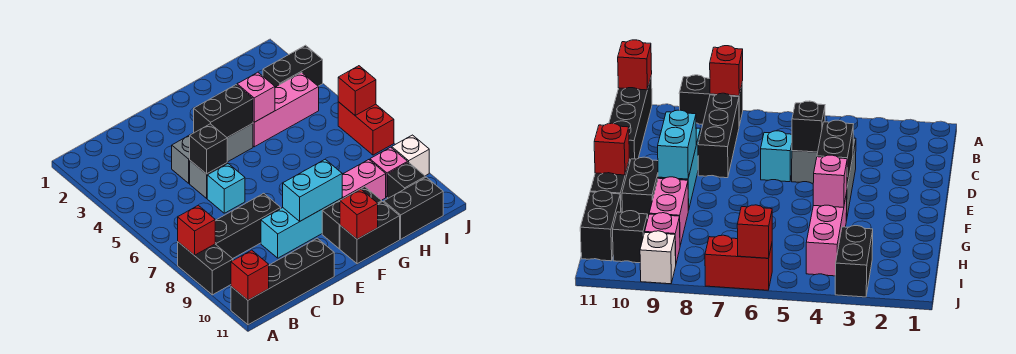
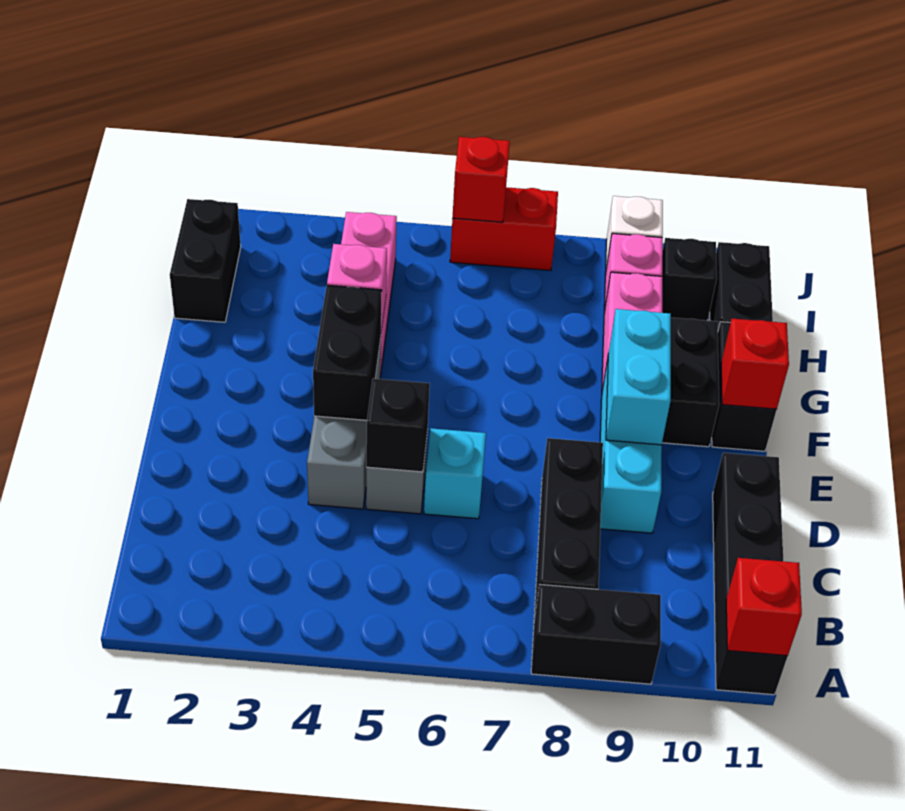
red 1x1 brick [178,205,215,255] -> none
black 1x2 brick [263,45,323,87] -> black 1x2 brick moved to [170,199,241,322]

